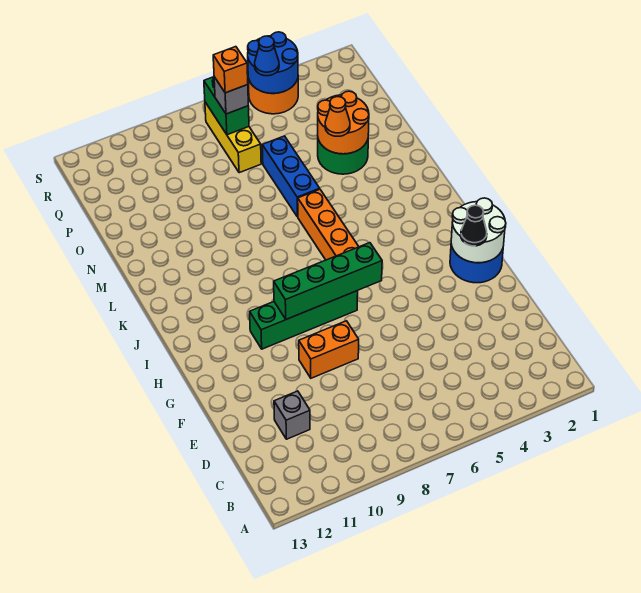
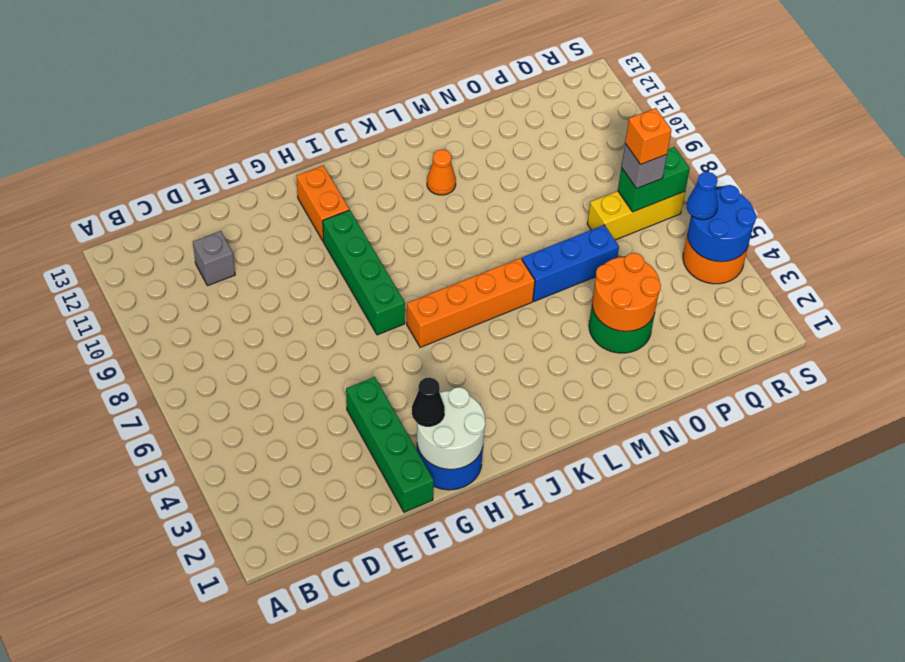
orange 1x2 brick [299,321,359,378] -> orange 1x2 brick moved to [297,165,349,242]
green 1x4 brick [274,243,382,319] -> green 1x4 brick moved to [346,377,434,512]
orange 1x1 cone [325,97,350,136] -> orange 1x1 cone moved to [427,150,456,195]

